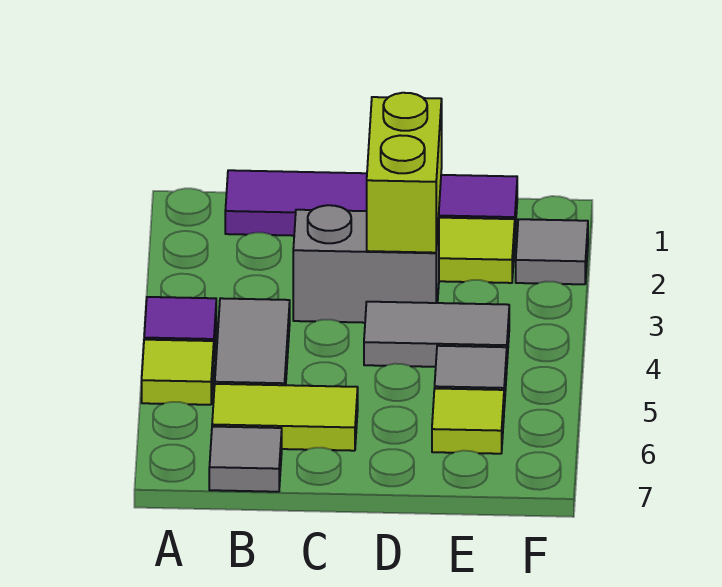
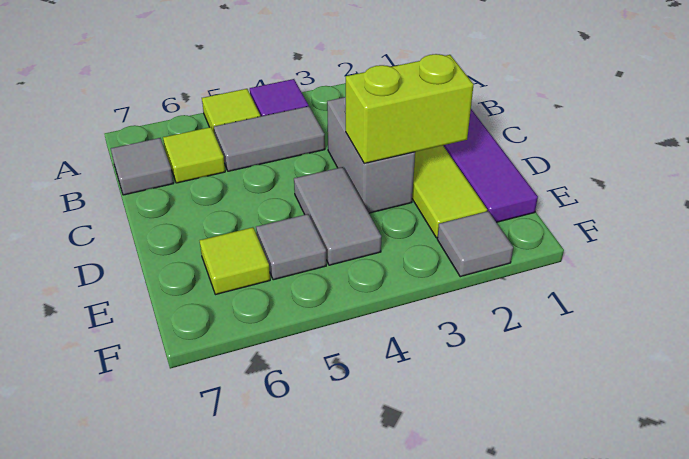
lime 1x2 tile [212,384,358,451] -> lime 1x1 tile [163,127,225,183]

